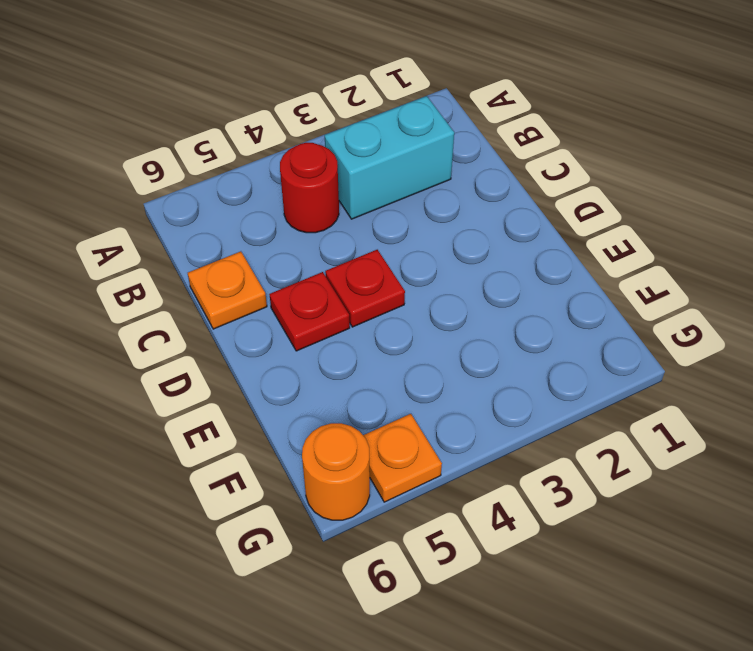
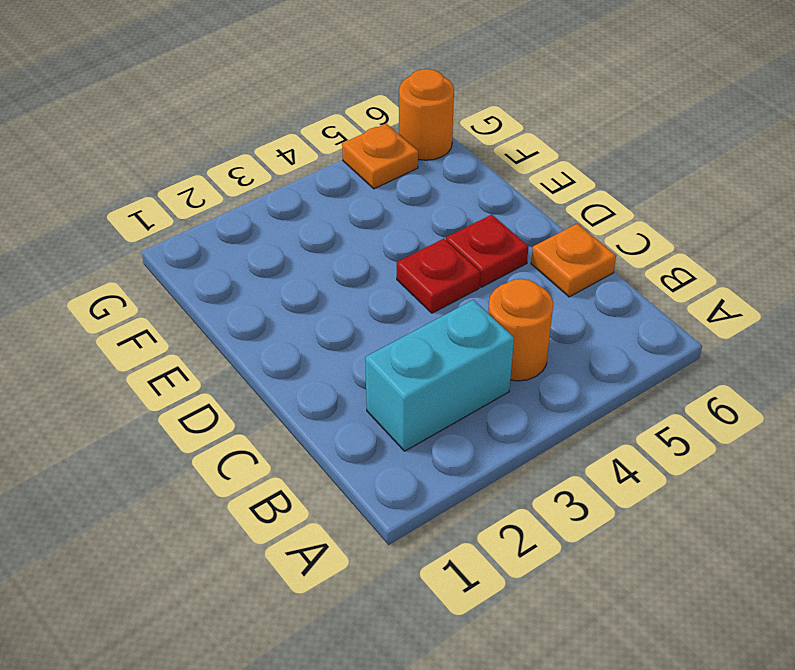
red 1x1 round brick [280,143,339,233] -> orange 1x1 round brick [488,279,553,381]

